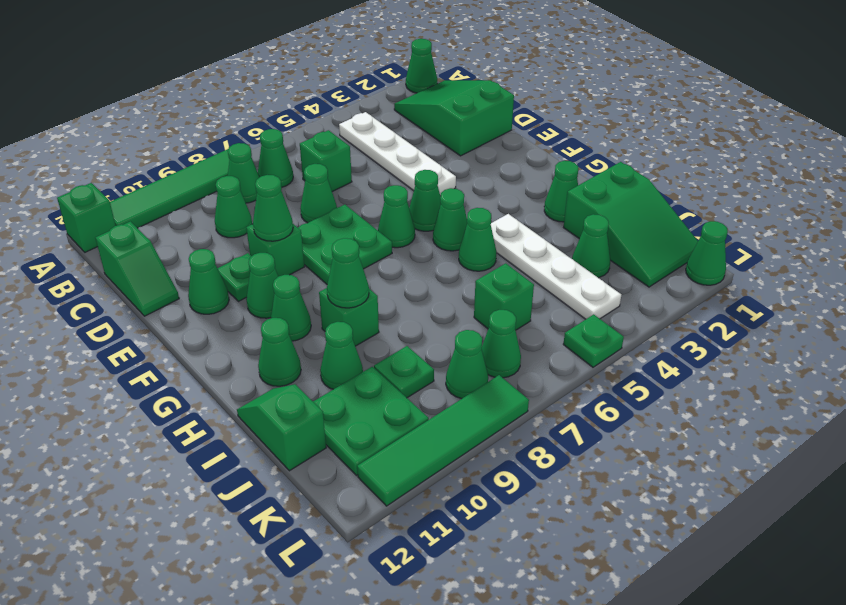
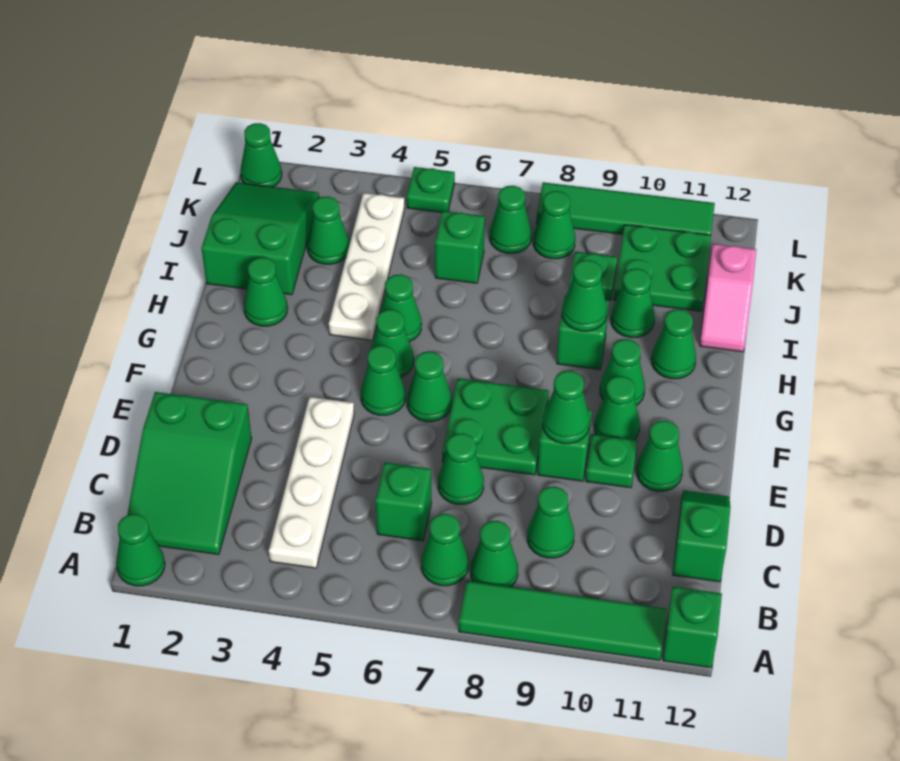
green 1x2 slope [237,384,326,471] -> pink 1x2 slope [700,244,756,352]

